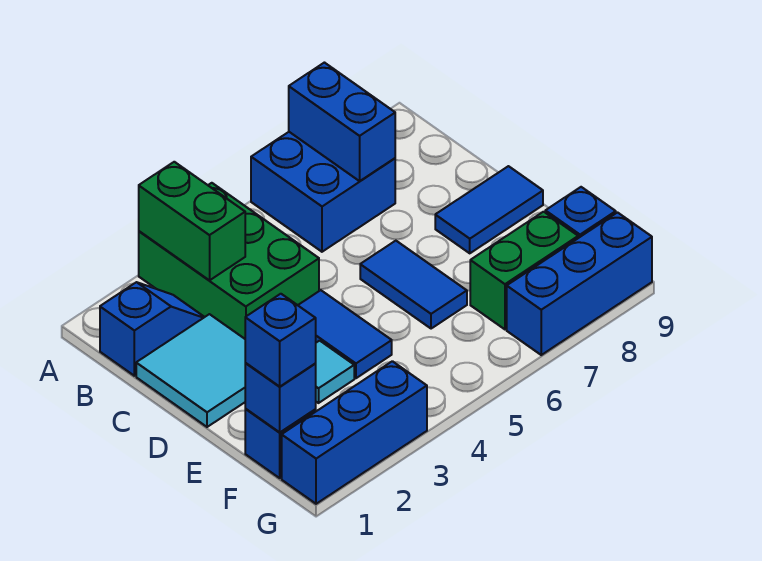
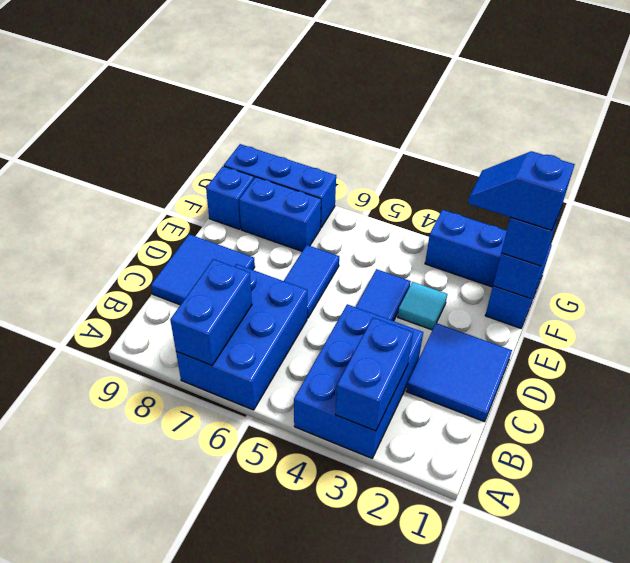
green 2x3 brick [139,183,319,339] -> blue 2x3 brick [294,304,423,458]
green 1x2 brick [139,162,245,280] -> blue 1x2 brick [335,318,413,431]
blue 2x2 brick [251,132,395,252] -> blue 2x3 brick [176,264,307,410]
blue 1x2 slope [100,282,204,376] -> blue 1x2 slope moved to [468,151,575,230]
cyan 2x2 tile [136,314,245,427] -> blue 2x2 tile [406,323,512,422]
blue 1x2 tile [435,166,543,253] -> blue 2x2 tile [151,234,255,305]
green 1x2 brick [470,212,578,329] -> blue 1x2 brick [239,177,321,251]

